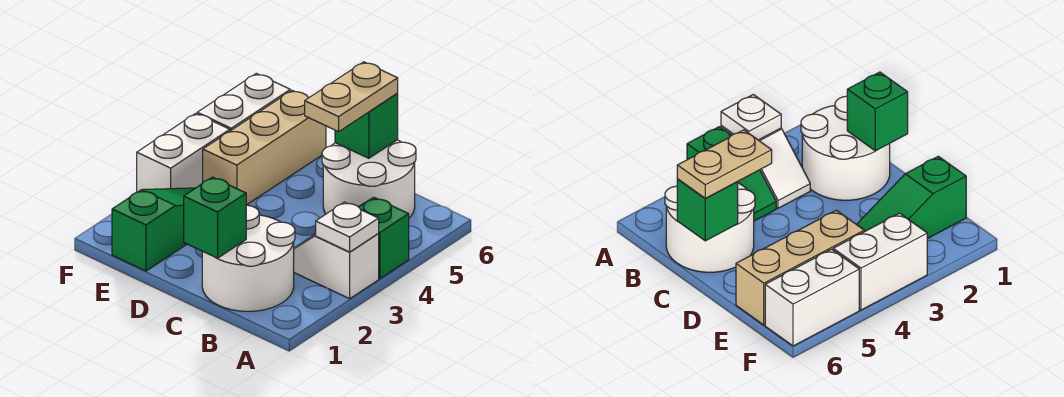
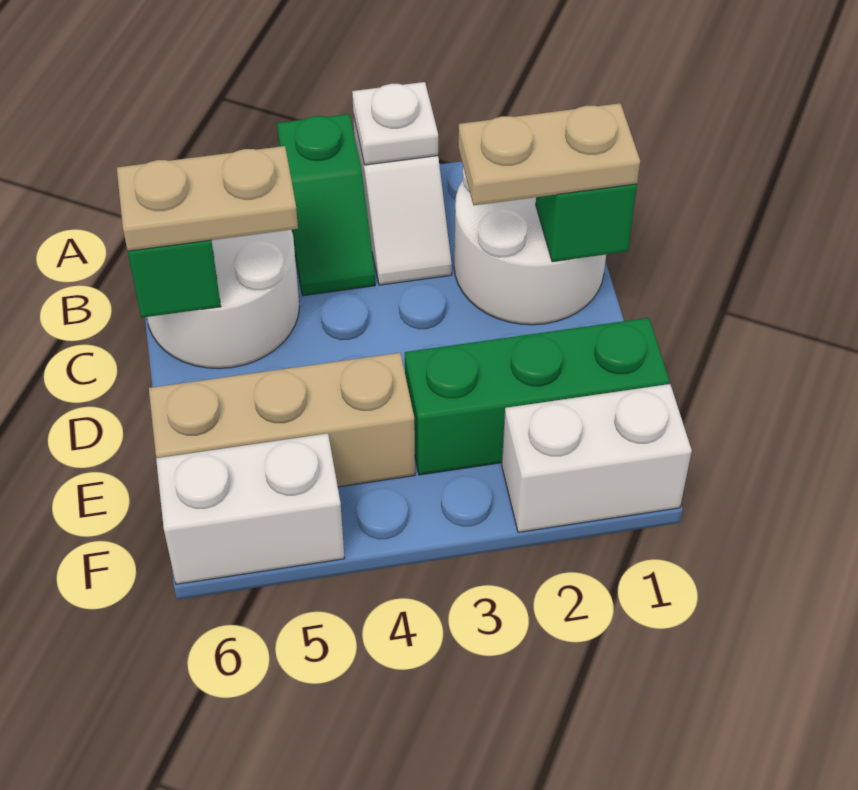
none -> tan 1x2 plate [458,103,640,205]
green 1x3 slope [112,188,195,271] -> green 1x3 brick [405,318,669,475]
white 1x2 brick [137,113,230,192] -> white 1x2 brick moved to [502,384,692,532]

